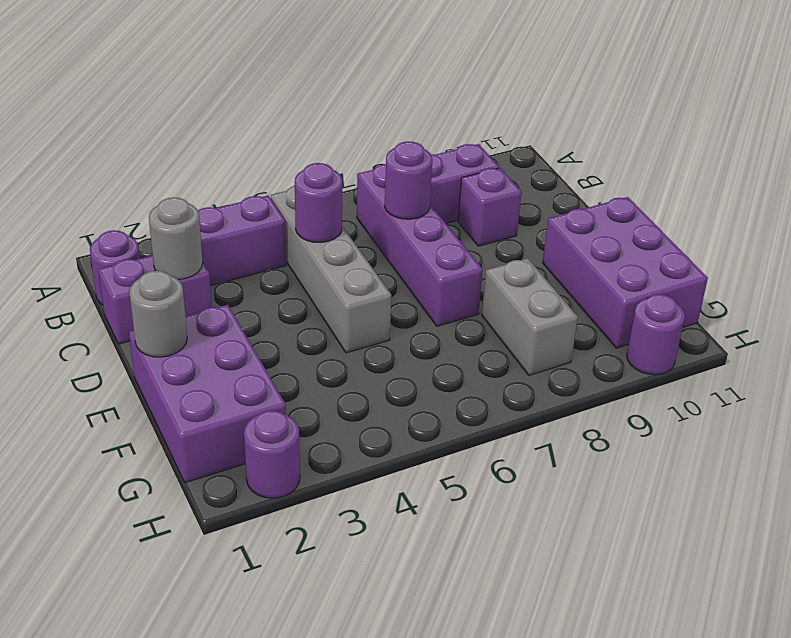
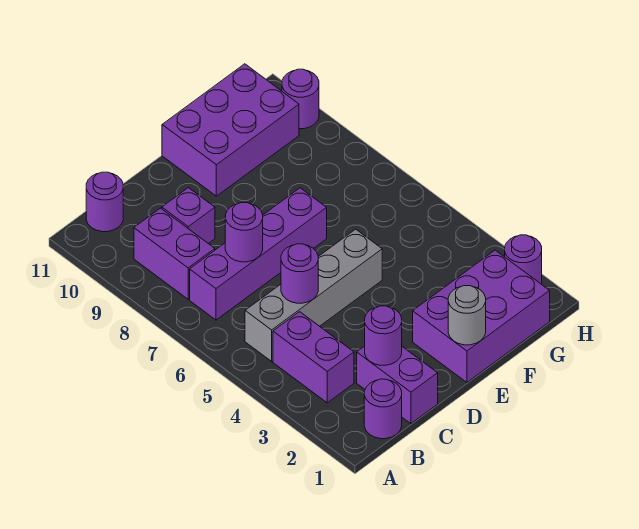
none -> purple 1x1 round brick [86,172,123,232]
grey 1x1 round brick [149,197,203,279] -> purple 1x1 round brick [365,306,402,365]
grey 1x2 brick [482,258,578,375] -> none

